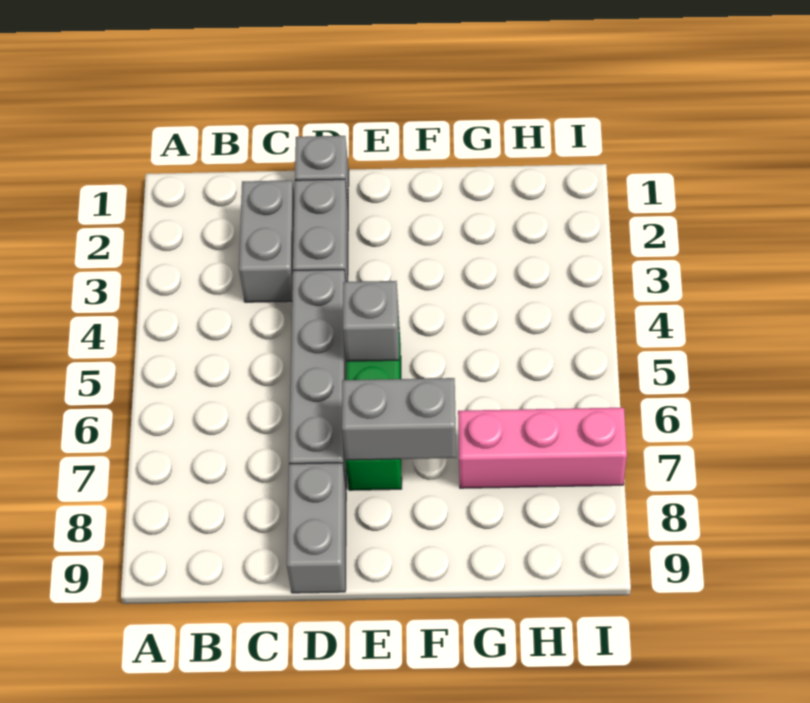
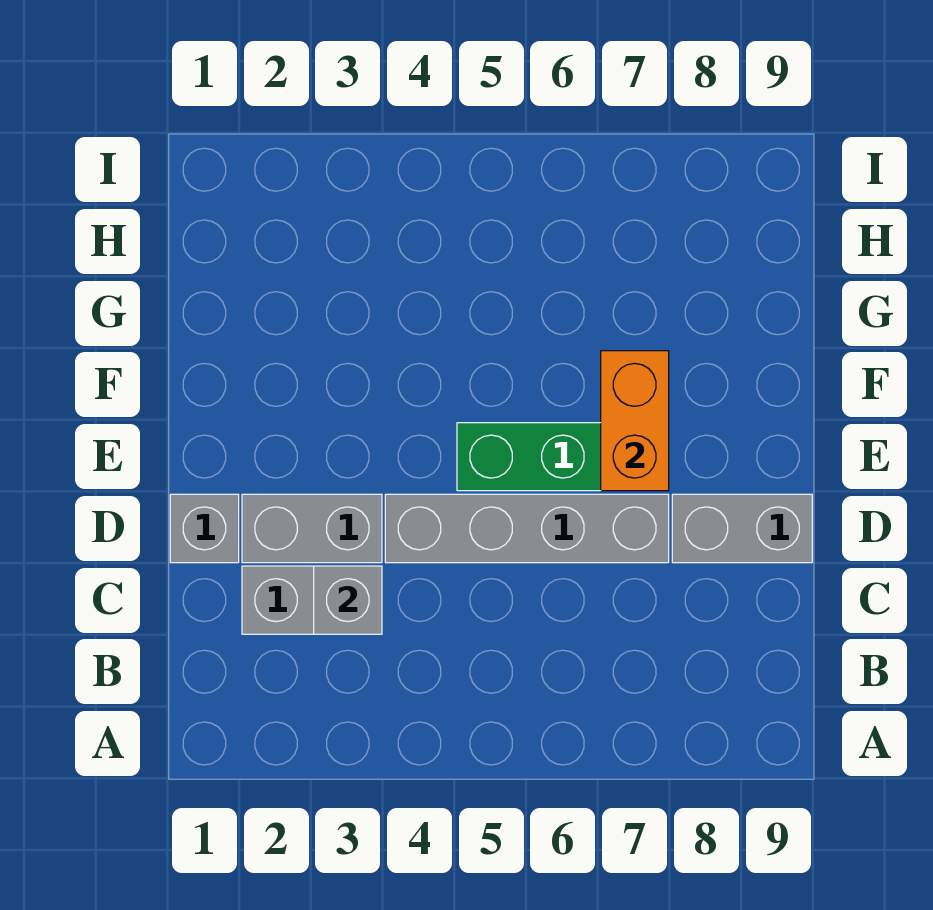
grey 1x1 brick [343,281,399,361] -> grey 1x1 brick moved to [314,566,382,634]
grey 1x2 brick [342,378,456,460] -> orange 1x2 brick [601,351,669,491]
pink 1x3 brick [458,408,627,488] -> none

